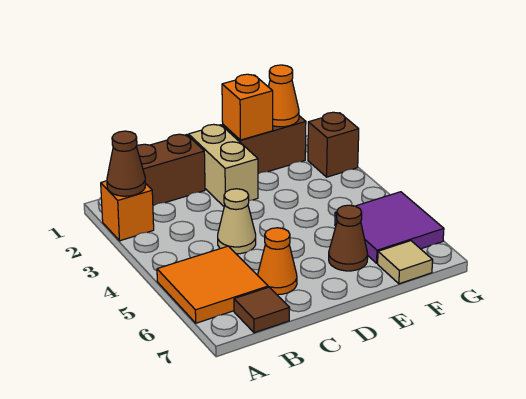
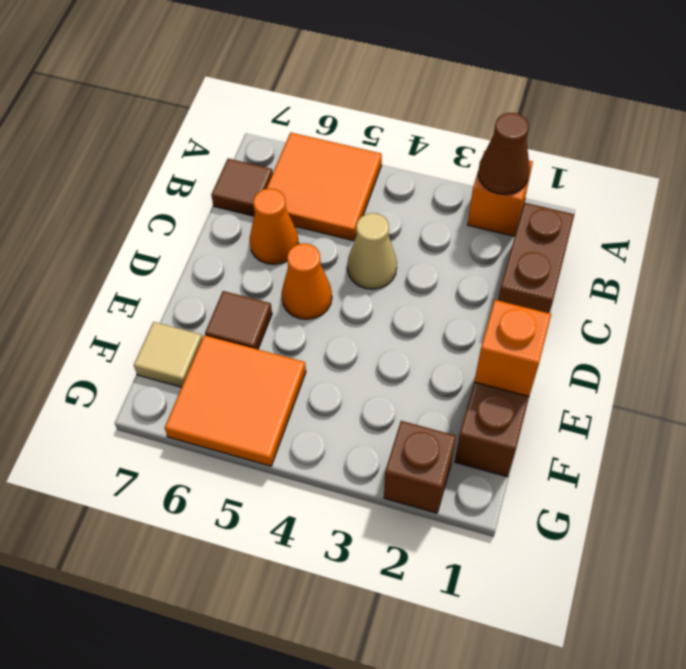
tan 1x2 brick [189,124,258,206] -> none
brown 1x1 cone [329,205,368,271] -> brown 1x1 tile [205,291,272,349]
orange 1x1 cone [268,65,299,127] -> orange 1x1 cone moved to [282,243,332,319]
purple 2x2 tile [335,192,444,263] -> orange 2x2 tile [165,335,306,466]

